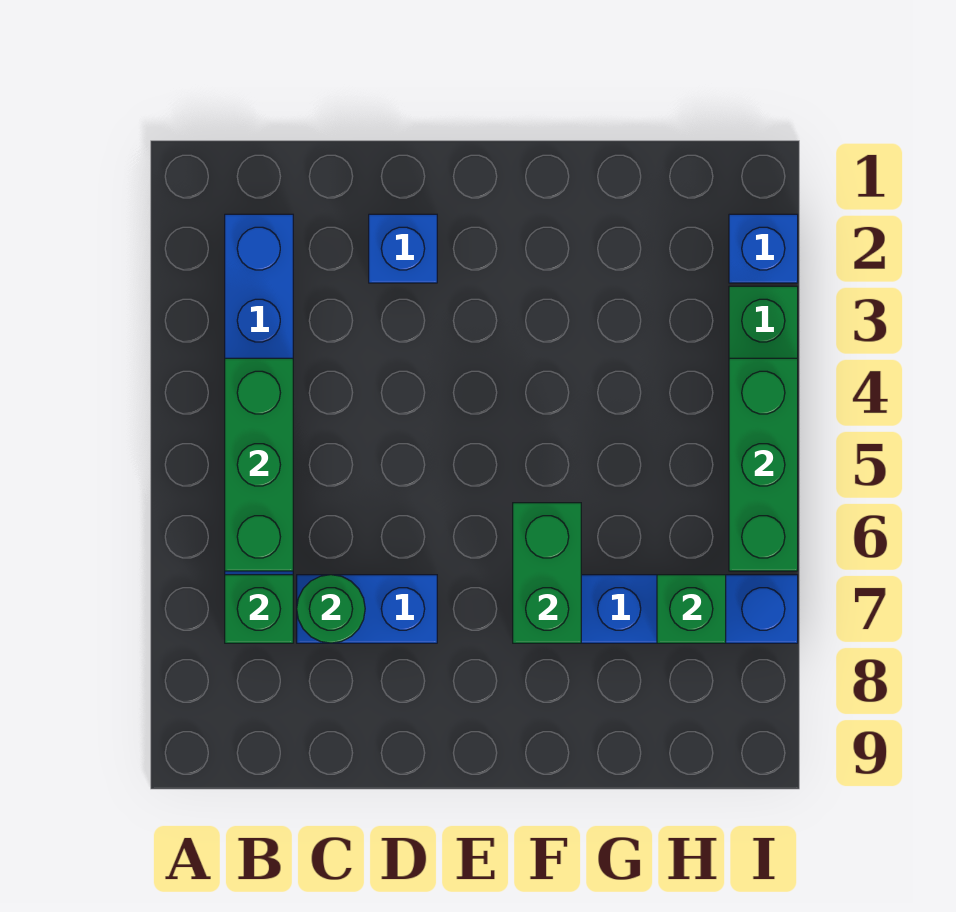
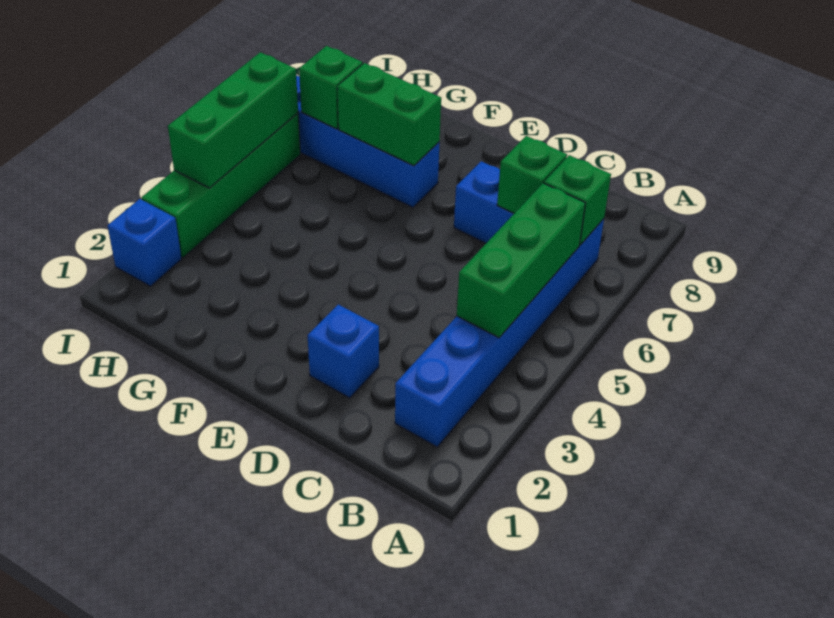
green 1x1 round brick [297,575,365,643] -> green 1x1 brick [497,136,567,213]
green 1x2 brick [513,503,581,643] -> green 1x2 brick turned to [337,63,441,166]

